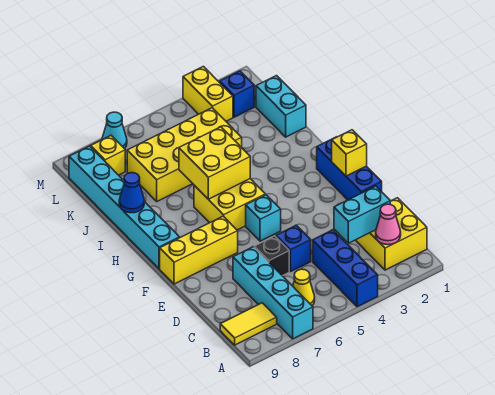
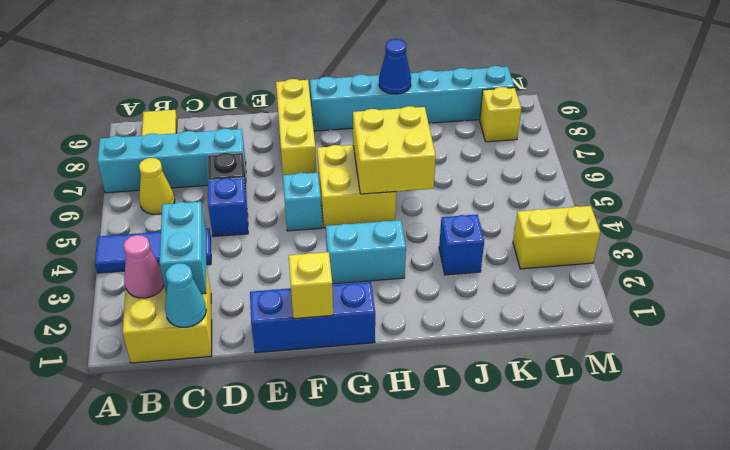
blue 1x3 brick [313,230,378,307] -> blue 1x3 tile [95,228,211,273]
cyan 1x2 brick [256,76,306,137] -> cyan 1x2 brick moved to [326,220,406,284]
yellow 2x4 brick [127,108,242,201] -> none
blue 1x1 brick [220,71,254,117] -> blue 1x1 brick moved to [439,214,484,275]
cyan 1x1 cone [102,112,127,149] -> cyan 1x1 cone moved to [165,263,206,327]

